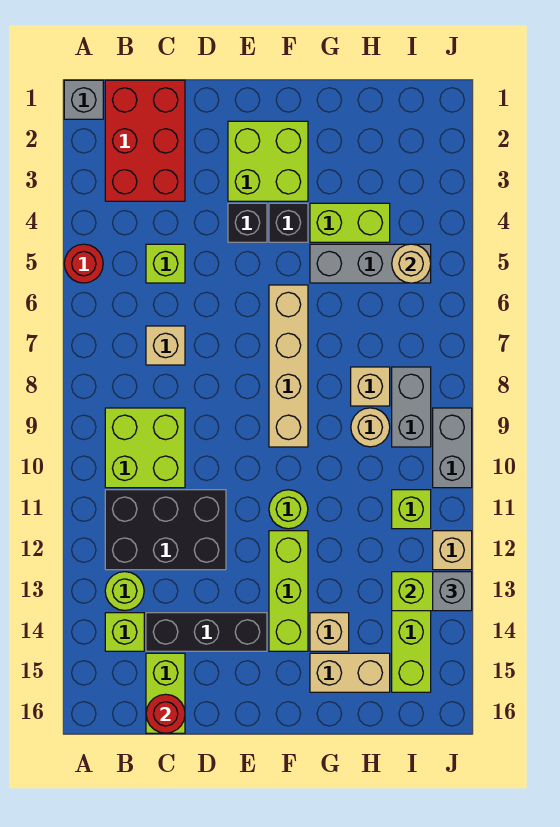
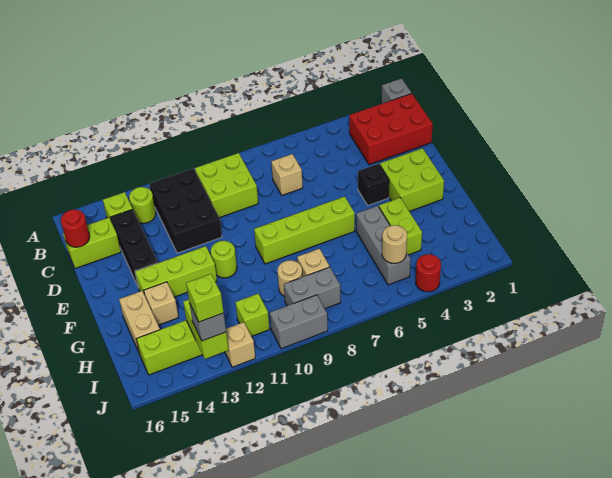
red 1x1 round brick [64,244,103,283] -> red 1x1 round brick moved to [416,254,441,292]
lime 1x1 brick [146,244,185,283] -> lime 1x1 brick moved to [186,274,224,322]
black 1x1 brick [269,203,308,242] -> none
tan 1x4 brick [269,285,308,447] -> lime 1x4 brick [254,196,355,264]

